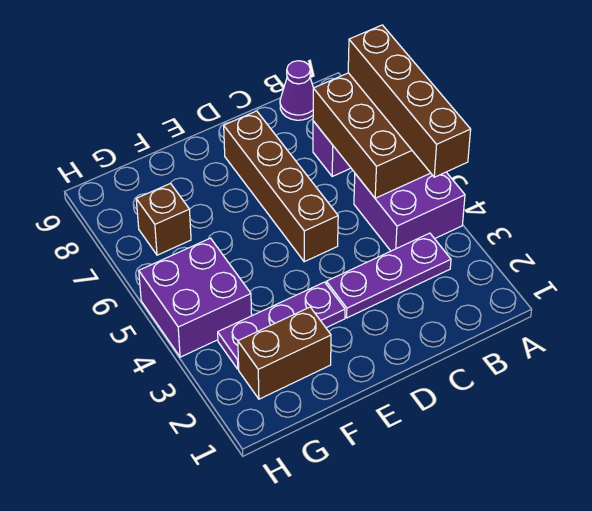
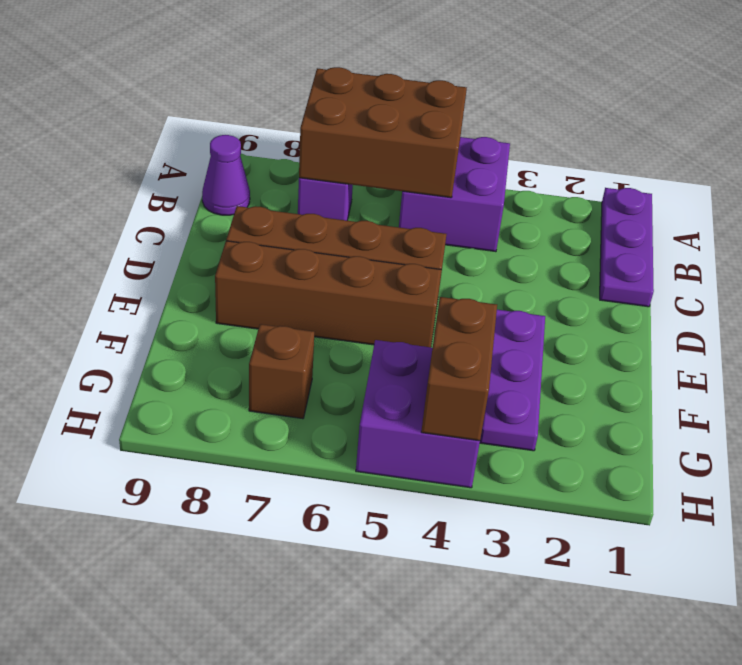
brown 1x4 brick [348,25,471,177] -> brown 1x4 brick moved to [215,241,441,347]
purple 1x3 plate [326,233,451,318] -> purple 1x3 plate moved to [600,188,654,307]
brown 1x2 brick [238,307,331,399] -> brown 1x2 brick moved to [421,297,497,441]

